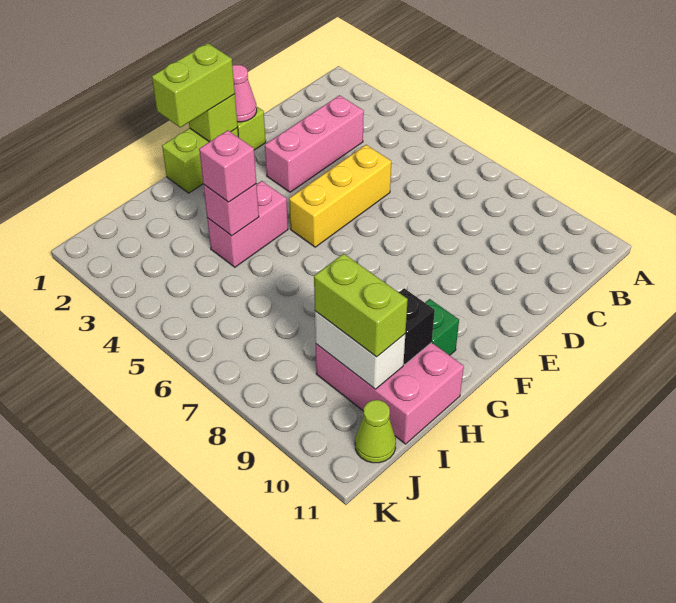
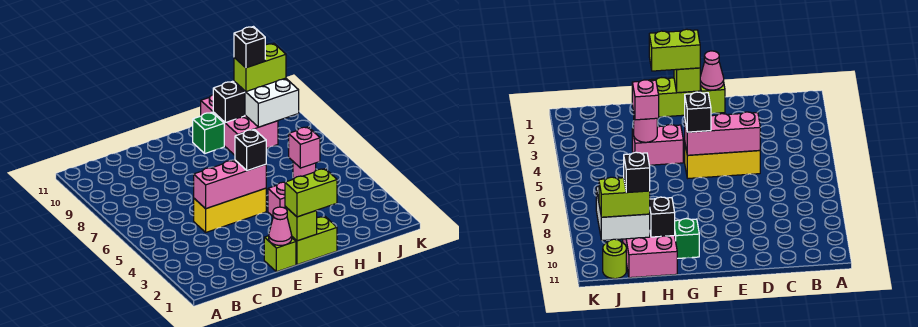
pink 1x3 brick [265,95,364,192] -> pink 1x3 brick moved to [194,160,266,209]
none -> black 1x1 brick [235,129,266,171]
pink 1x1 brick [203,184,259,236] -> pink 1x1 round brick [293,162,316,179]
white 1x2 brick [315,311,405,389] -> white 2x2 brick [234,78,299,127]
lime 1x2 brick [314,254,408,357] -> lime 1x2 brick turned to [234,43,286,92]
none -> black 1x1 brick [234,27,265,68]
lime 1x1 cone [355,400,396,463] -> lime 1x1 round brick [603,239,626,279]

